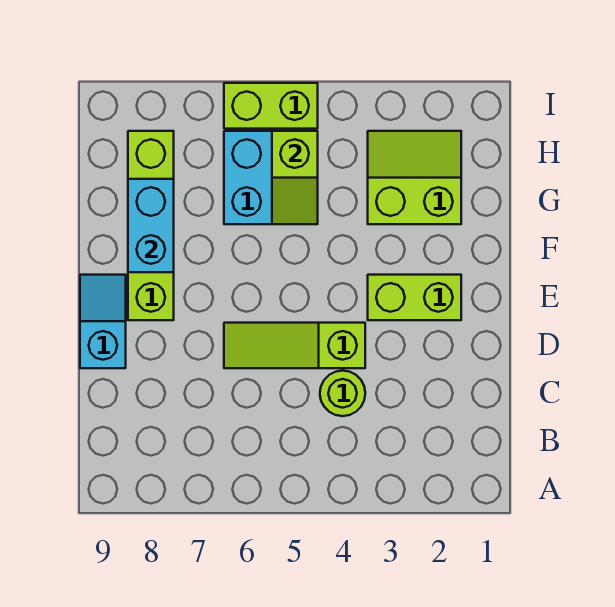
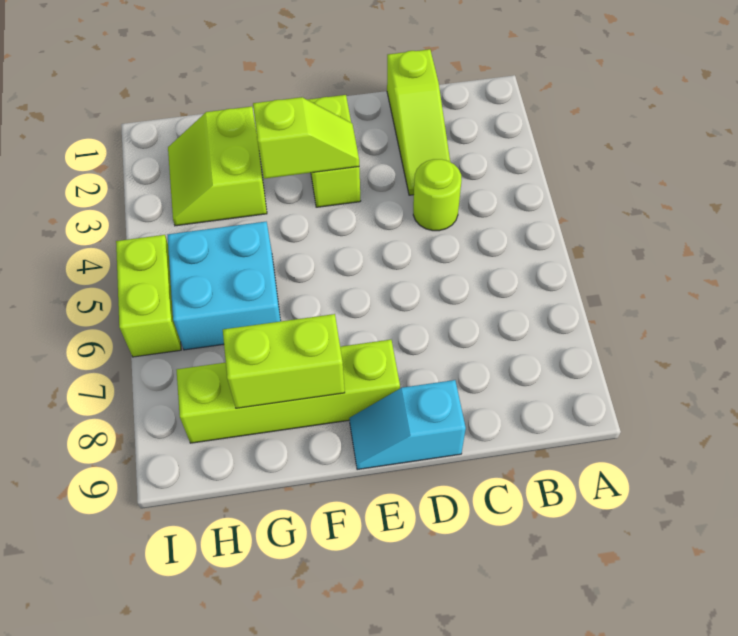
lime 1x3 slope [224,323,365,368] -> lime 1x3 slope moved to [387,49,450,195]
cyan 1x2 brick [128,179,174,272] -> lime 1x2 brick [223,314,345,408]
lime 1x2 slope [272,131,318,224] -> lime 1x2 slope moved to [253,97,359,179]

